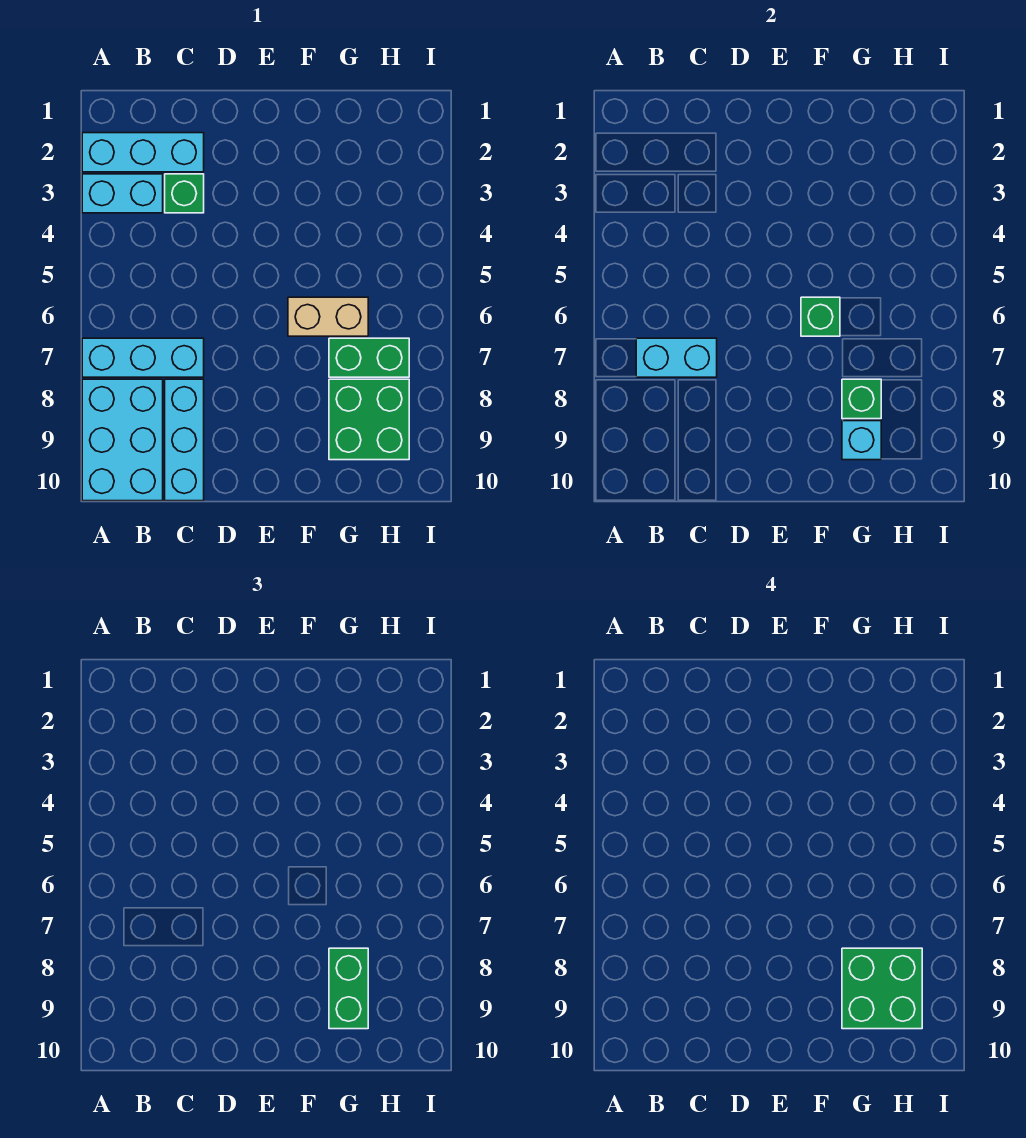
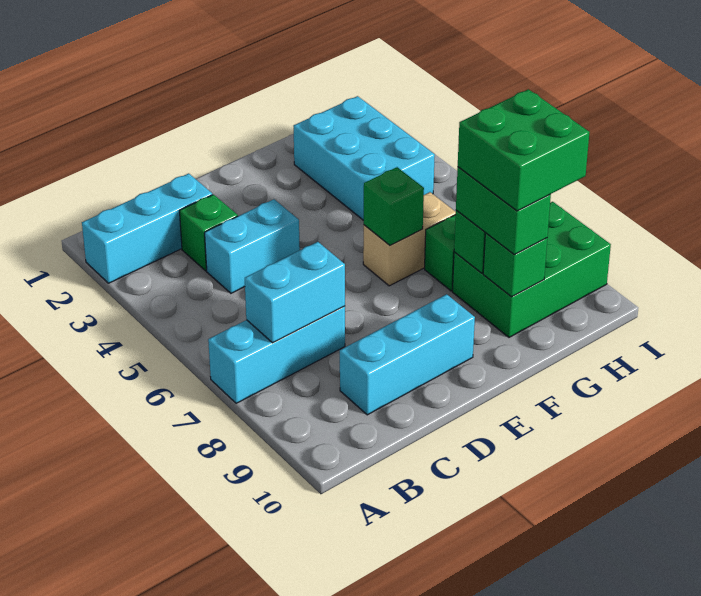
cyan 1x2 brick [82,174,163,213] -> cyan 1x2 brick moved to [205,199,300,293]
cyan 2x3 brick [82,379,163,501] -> cyan 2x3 brick moved to [293,96,435,220]
cyan 1x3 brick [165,379,204,501] -> cyan 1x3 brick turned to [340,294,475,415]
green 2x2 brick [329,379,409,460] -> green 2x3 brick [452,202,611,337]
cyan 1x1 brick [842,421,881,460] -> green 1x1 brick [483,233,547,297]

